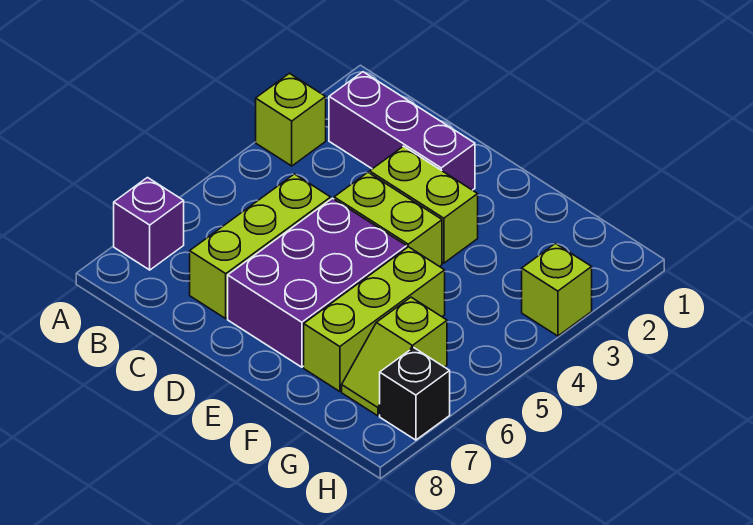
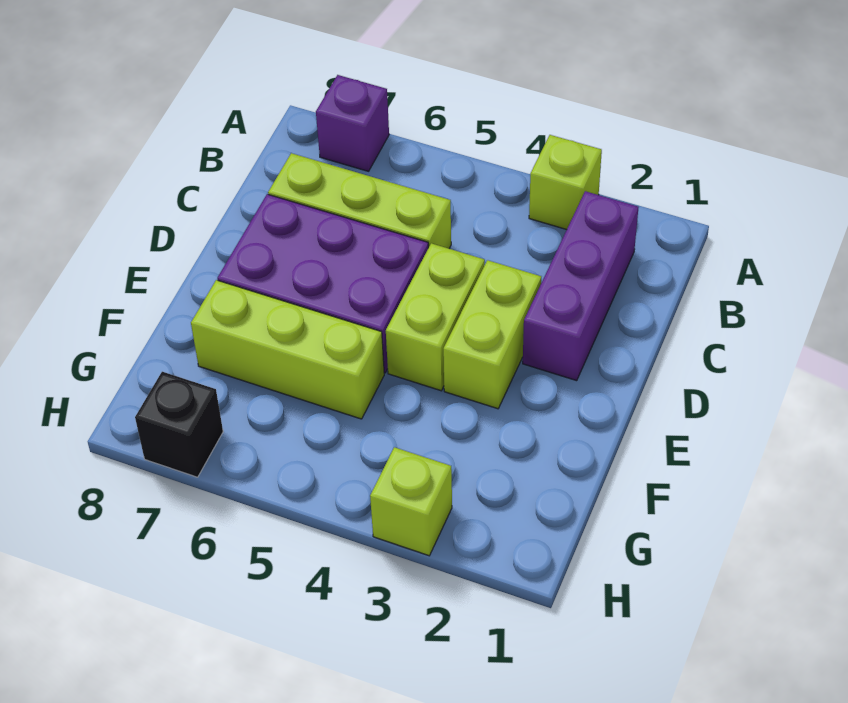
lime 1x2 slope [342,297,447,416] -> none

